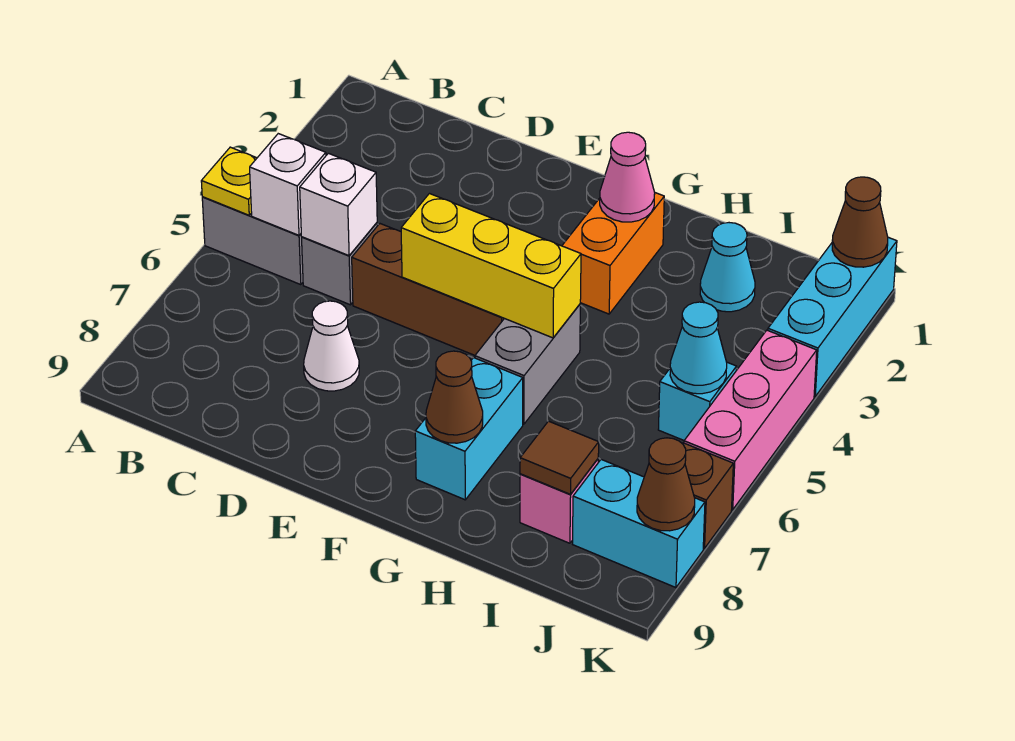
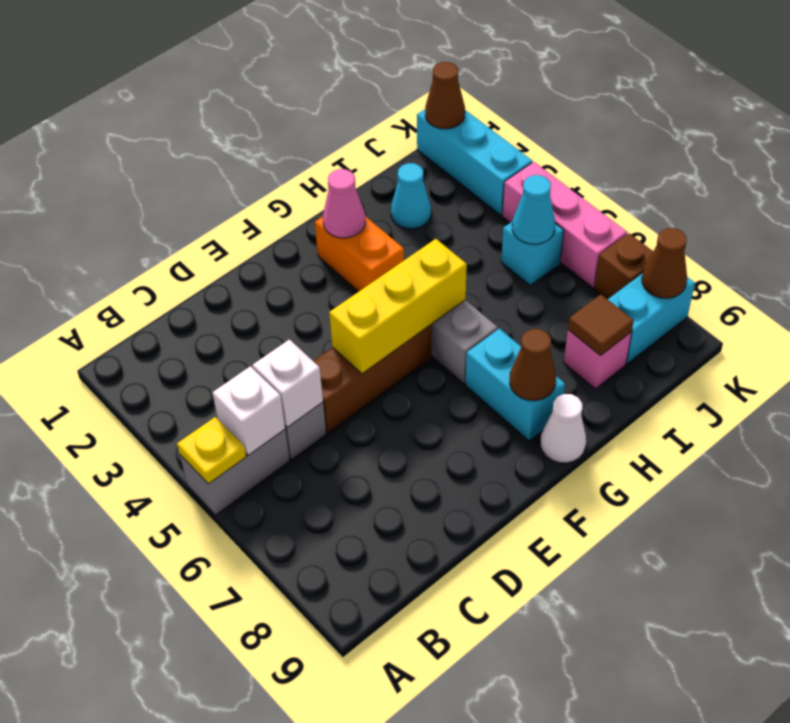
white 1x1 cone [304,301,359,391] -> white 1x1 cone moved to [540,394,586,463]

